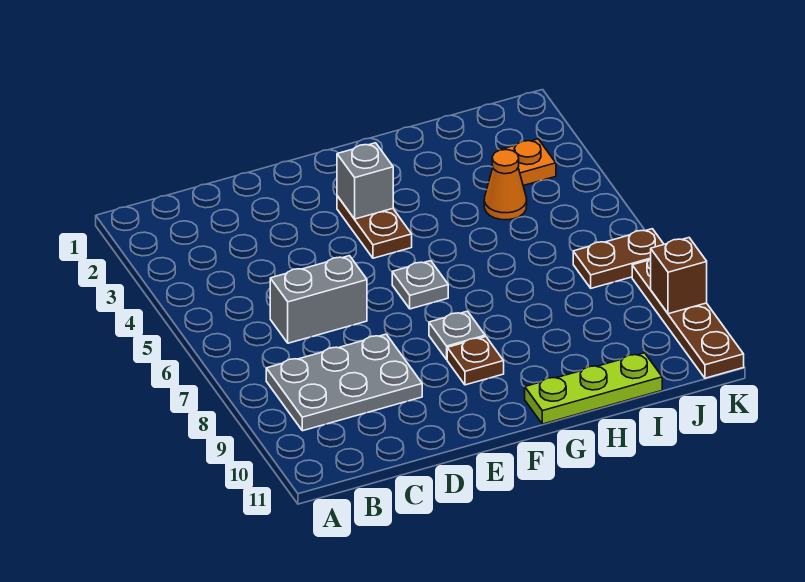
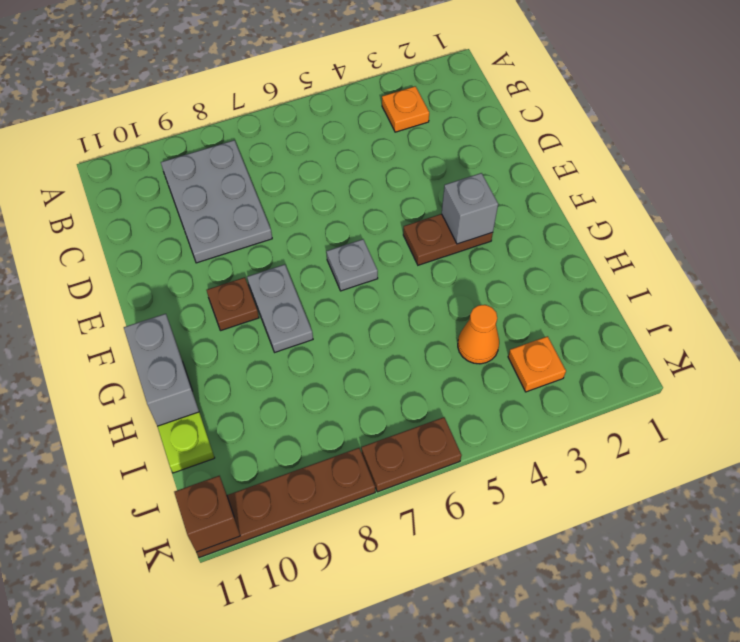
none -> orange 1x1 plate [382,86,429,132]
grey 1x2 brick [270,256,367,343] -> grey 1x2 brick moved to [124,314,199,426]
grey 1x1 plate [429,311,485,359] -> grey 1x2 plate [247,264,313,352]
brown 1x2 plate [573,229,664,288] -> brown 1x2 plate turned to [361,417,462,492]
brown 1x1 brick [650,238,707,314] -> brown 1x1 brick moved to [174,476,240,552]

